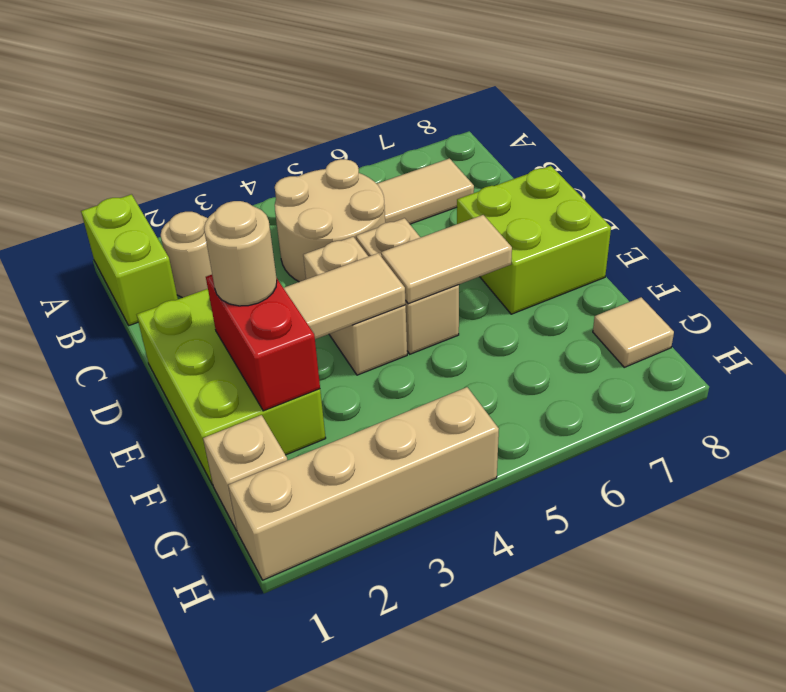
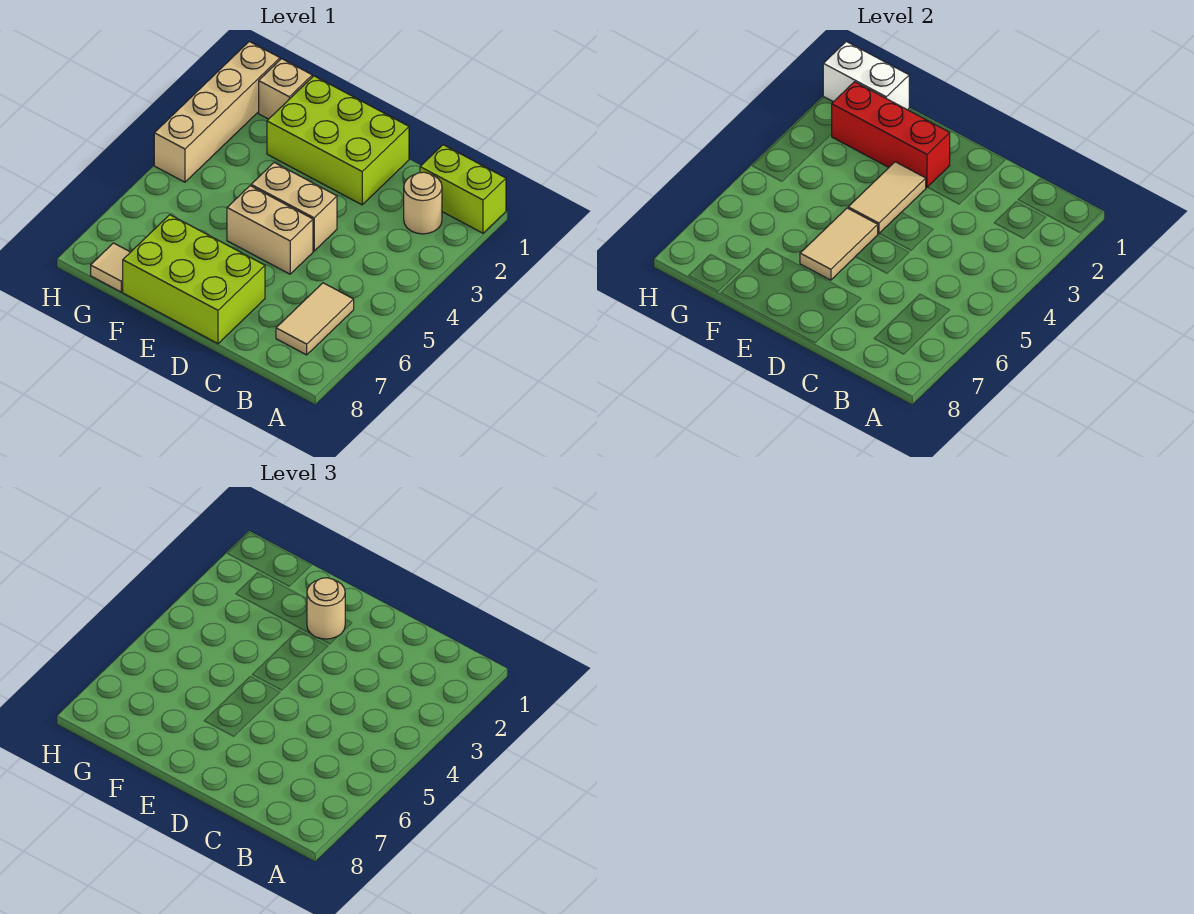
tan 2x2 round brick [275,159,385,282] -> none
lime 2x2 brick [457,166,611,314] -> lime 2x3 brick [123,215,265,344]
red 1x2 brick [206,275,320,411] -> red 1x3 brick [832,82,950,188]
none -> white 1x2 brick [823,41,909,110]

